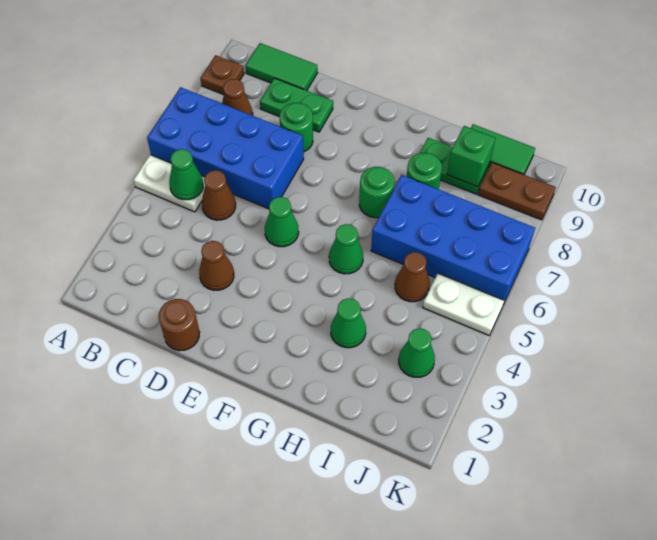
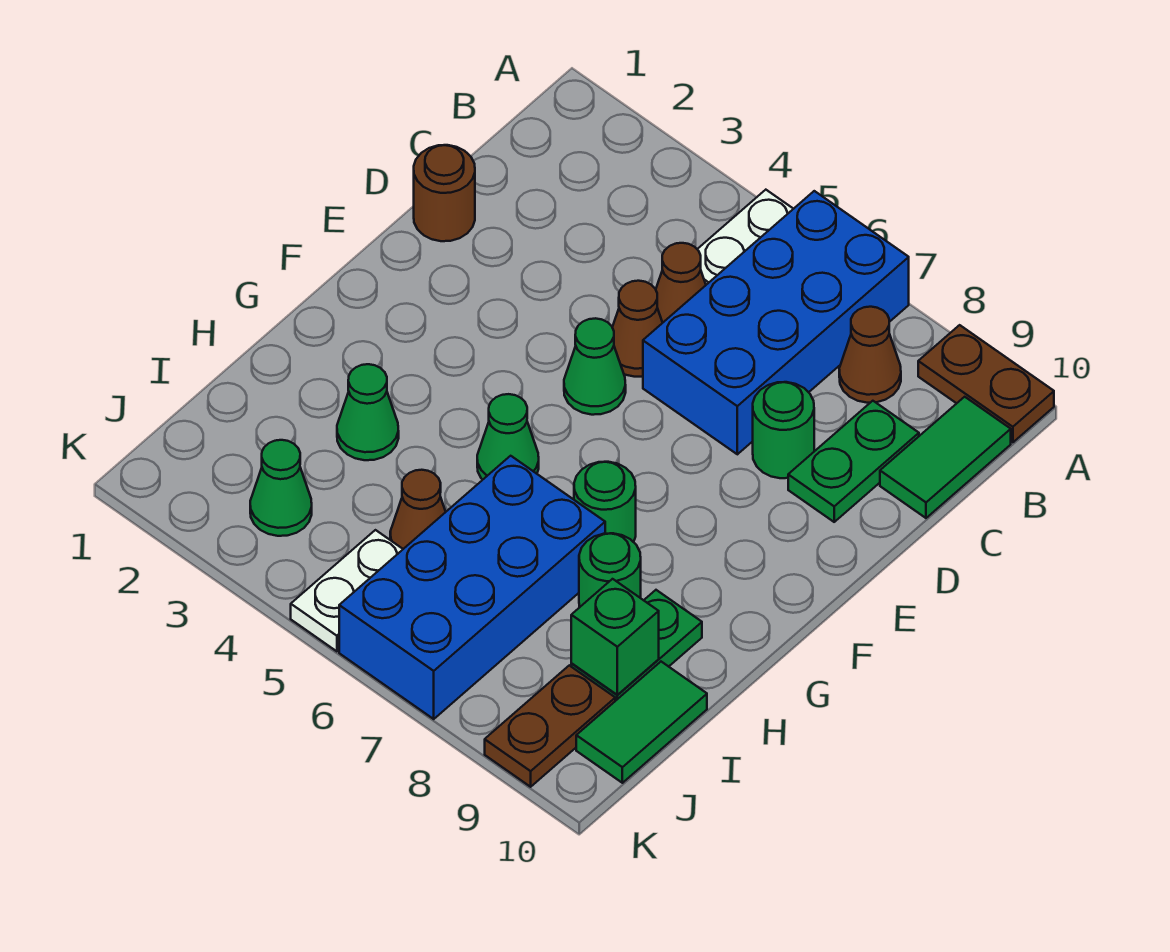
brown 1x1 plate [200,55,244,95] -> brown 1x2 plate [918,325,1054,442]
green 1x1 cone [169,149,203,200] -> none
brown 1x1 cone [199,241,234,290] -> brown 1x1 cone moved to [612,281,662,377]

